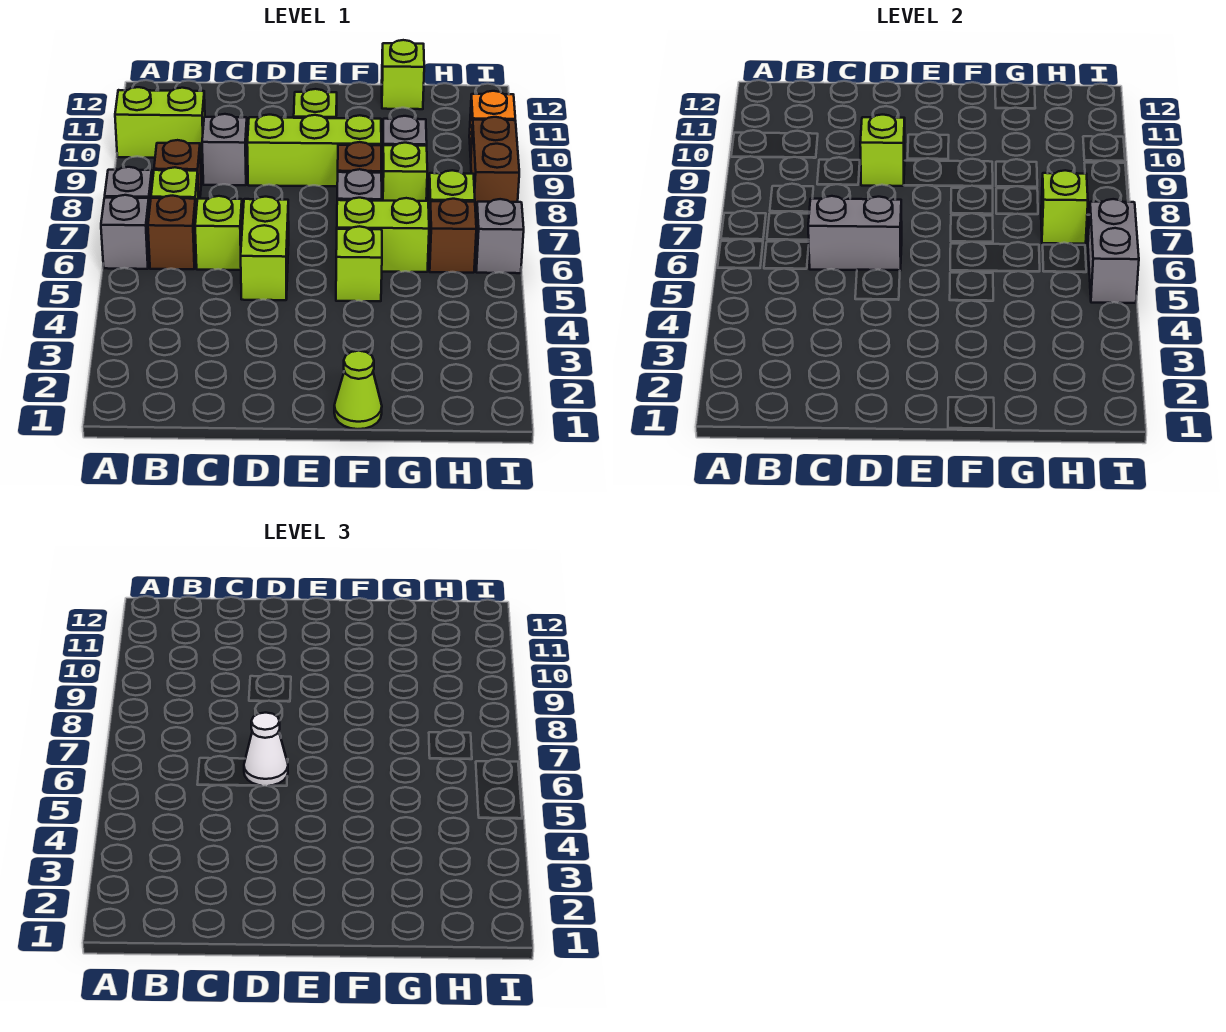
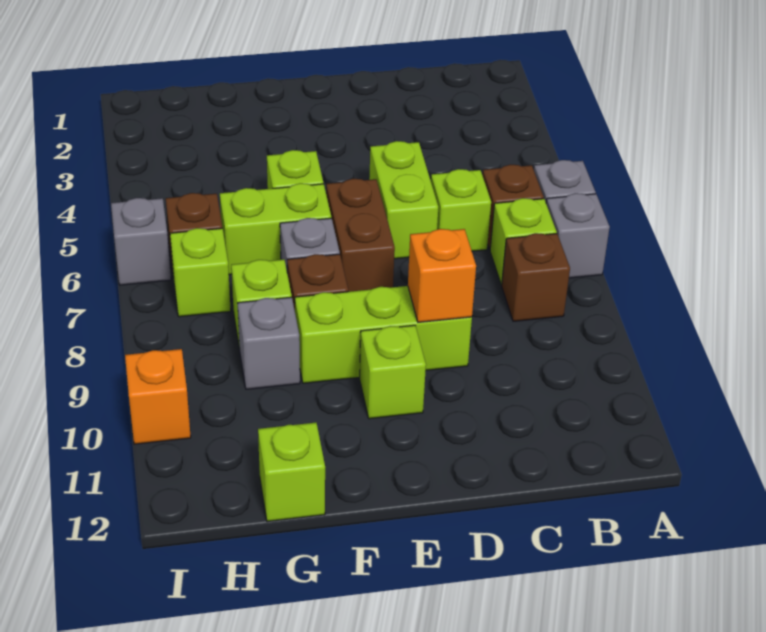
lime 1x2 brick [115,87,205,158] -> none
grey 1x2 brick [808,196,902,270] -> none
grey 1x1 brick [202,114,248,185] -> none
white 1x1 cone [244,713,288,786] -> none
lime 1x1 brick [860,115,905,186] -> orange 1x1 brick [408,229,476,322]
lime 1x1 cone [334,351,382,429] -> none
lime 1x1 brick [1041,170,1088,244] -> none
grey 1x2 brick [1088,199,1139,303] -> none
brown 1x2 brick [471,117,519,215] -> brown 1x2 brick moved to [326,179,395,292]

